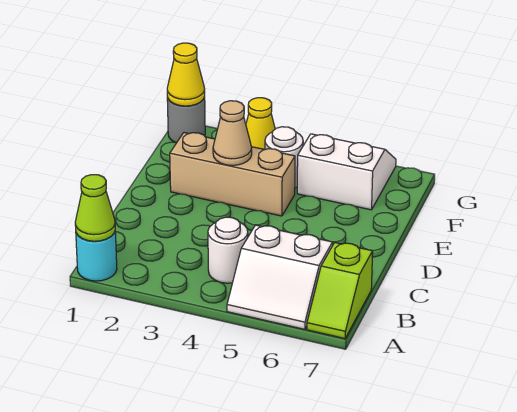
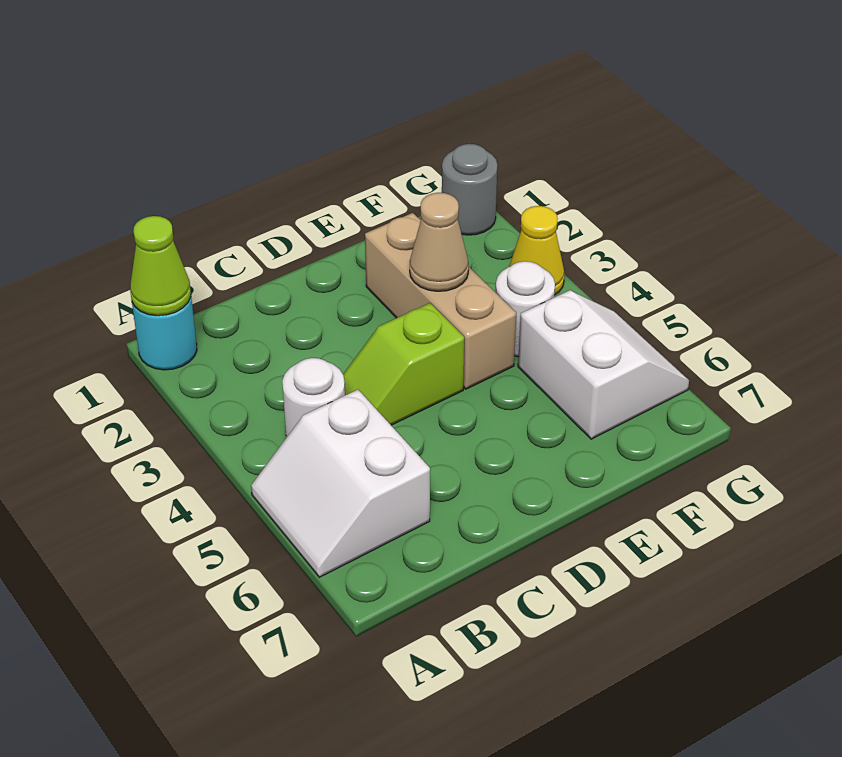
lime 1x2 slope [307,243,373,339] -> lime 1x2 slope moved to [343,303,464,425]
yellow 1x1 cone [167,43,205,106] -> none

